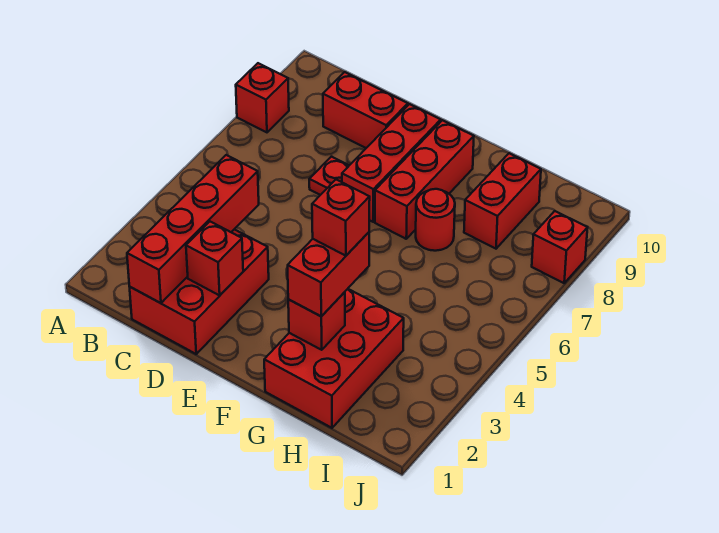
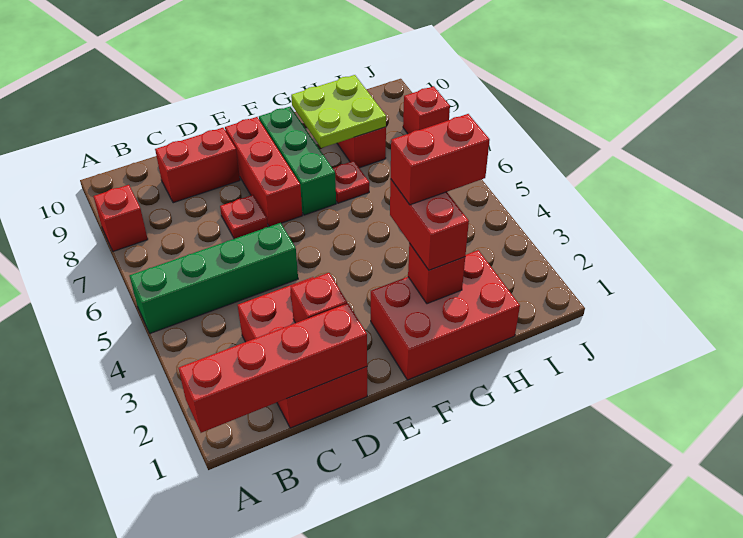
none -> green 1x4 brick [130,223,298,333]
red 1x4 brick [127,155,259,303] -> red 1x4 brick turned to [179,303,367,433]
red 1x3 brick [375,120,474,239] -> green 1x3 brick [259,107,336,215]
red 2x3 brick [264,289,404,428] -> red 2x3 brick turned to [371,250,520,380]
red 1x1 brick [312,180,370,256] -> red 1x2 brick [391,114,490,205]
red 1x1 round brick [416,189,455,251] -> red 1x1 plate [333,161,369,203]
none -> lime 2x2 plate [291,75,386,148]

